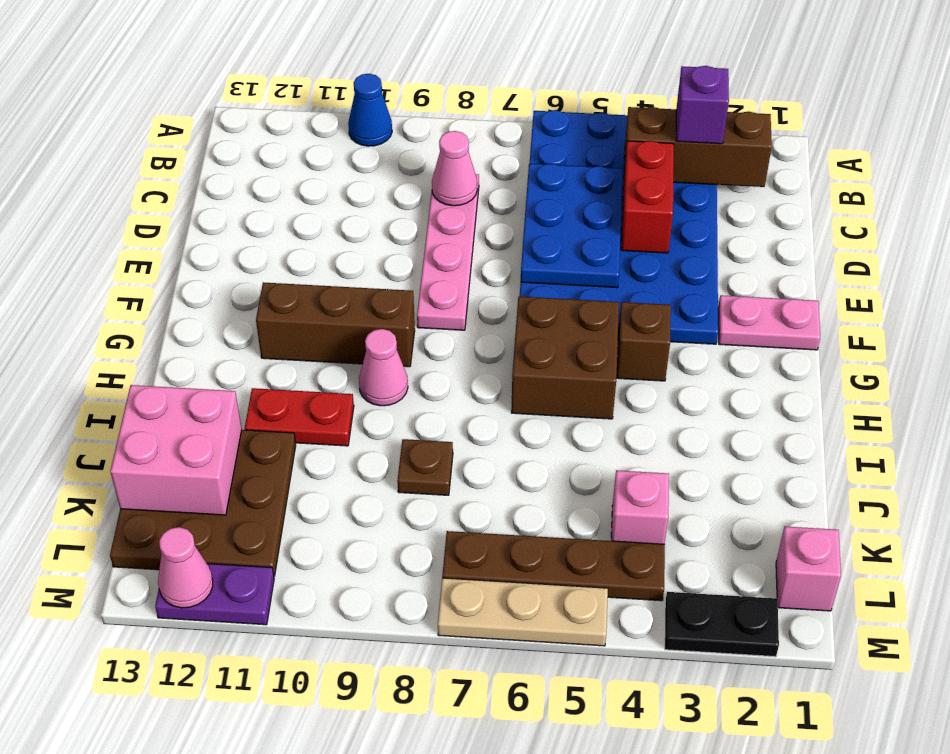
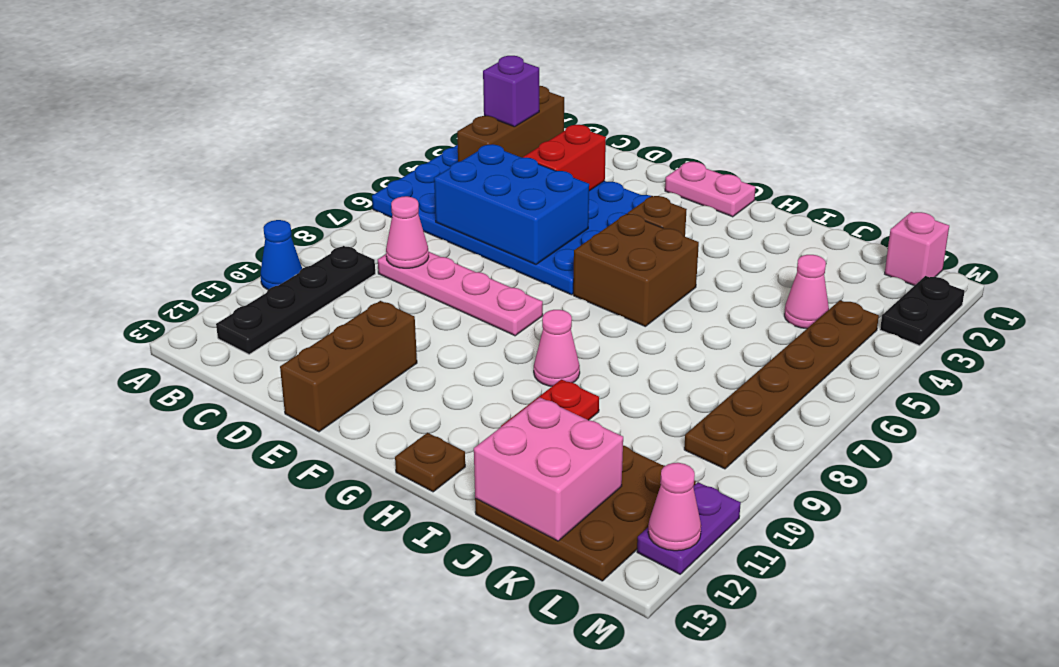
none -> black 1x4 plate [216,246,375,354]
red 1x2 brick [621,141,674,253] -> red 1x2 brick turned to [523,125,606,191]
blue 2x3 plate [521,164,622,288] -> blue 2x3 brick [434,144,589,264]
pink 1x2 plate [718,295,820,350] -> pink 1x2 plate turned to [665,162,756,217]
brown 1x3 brick [256,282,415,367] -> brown 1x3 brick moved to [280,301,417,432]
brown 1x1 plate [397,439,453,495] -> brown 1x1 plate moved to [395,433,465,492]
pink 1x1 brick [611,470,669,544] -> pink 1x1 cone [784,255,829,329]
brown 1x4 plate [442,531,665,601] -> brown 1x6 plate [684,300,879,469]
tan 1x3 plate [438,578,608,646] -> none

